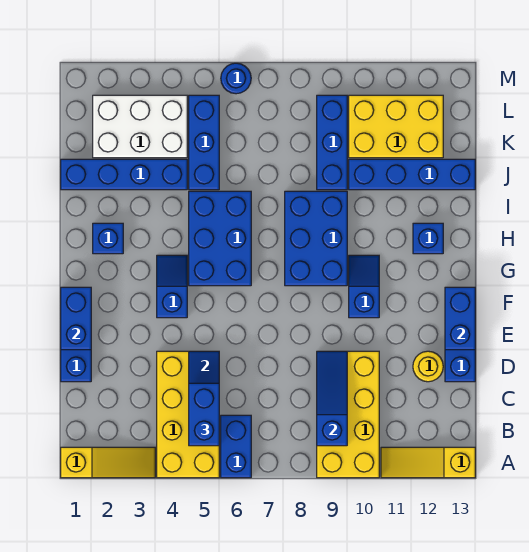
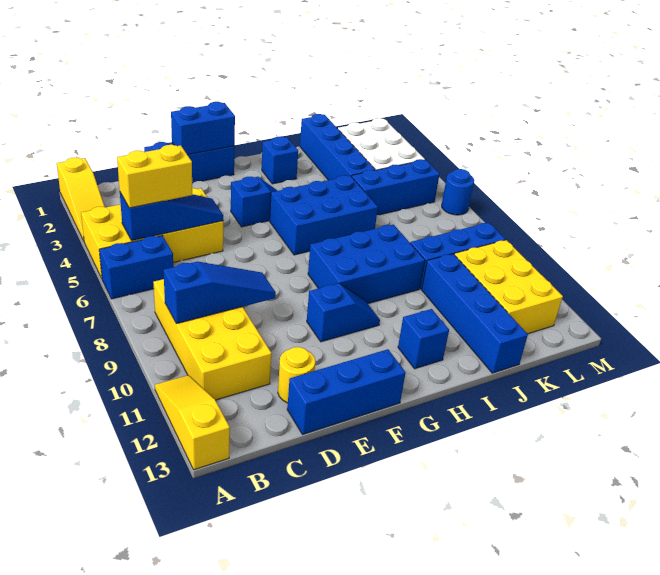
yellow 2x4 brick [317,351,379,478] -> yellow 2x4 brick turned to [153,279,271,400]
blue 1x2 brick [189,383,219,446] -> yellow 1x2 brick [117,145,192,208]
blue 1x2 brick [445,287,475,350] -> none

